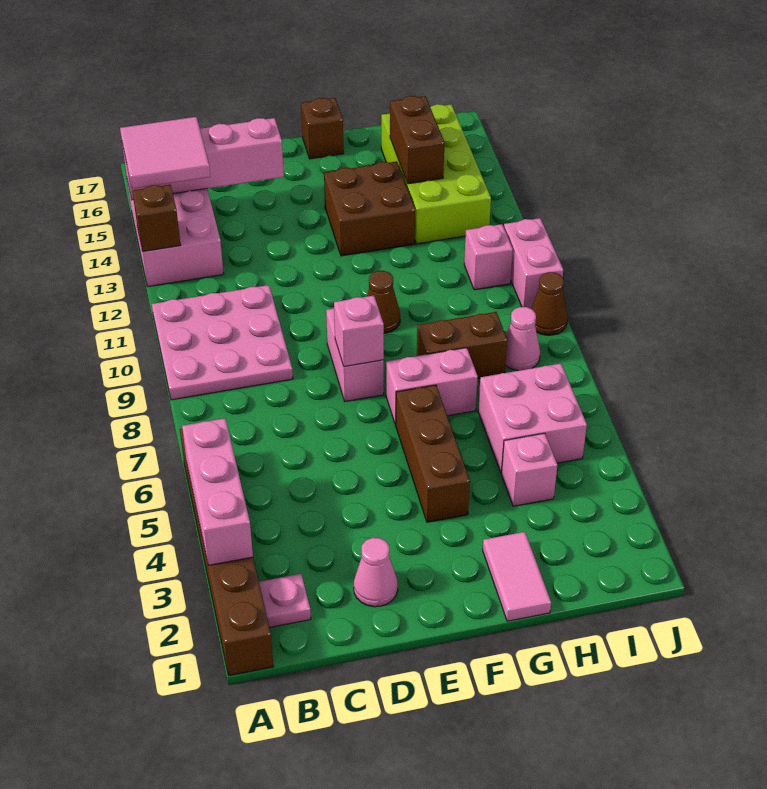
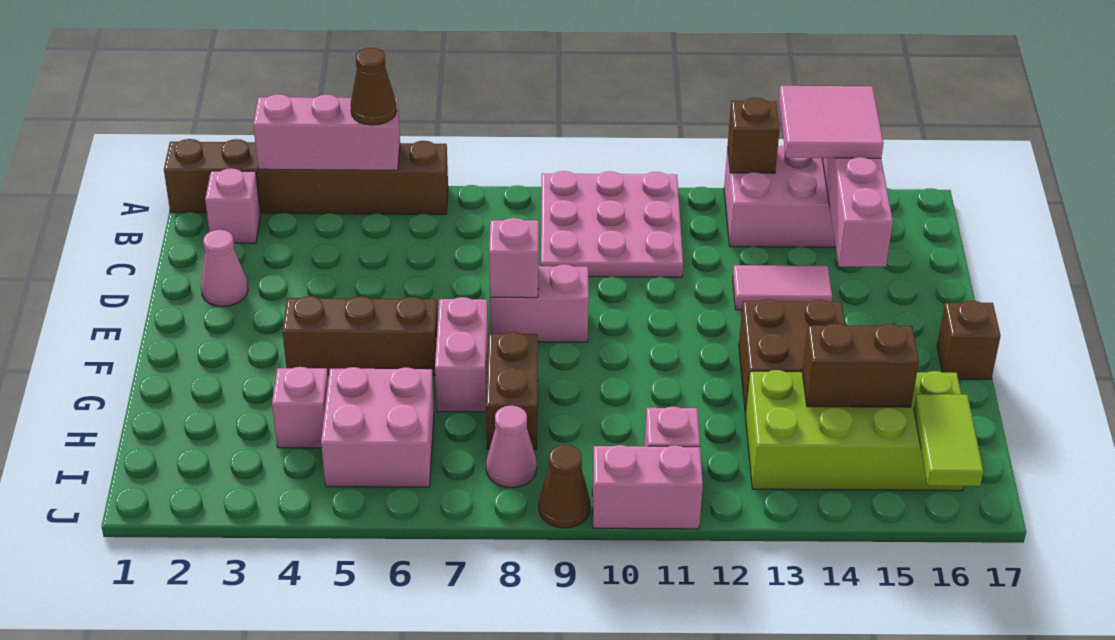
pink 1x1 plate [259,574,311,628] -> pink 1x1 brick [205,168,261,243]
brown 1x1 cone [367,271,400,333] -> brown 1x1 cone moved to [351,48,397,125]
pink 1x2 tile [483,532,551,621] -> pink 1x2 tile moved to [733,265,832,310]
none -> lime 1x2 tile [914,394,983,486]

